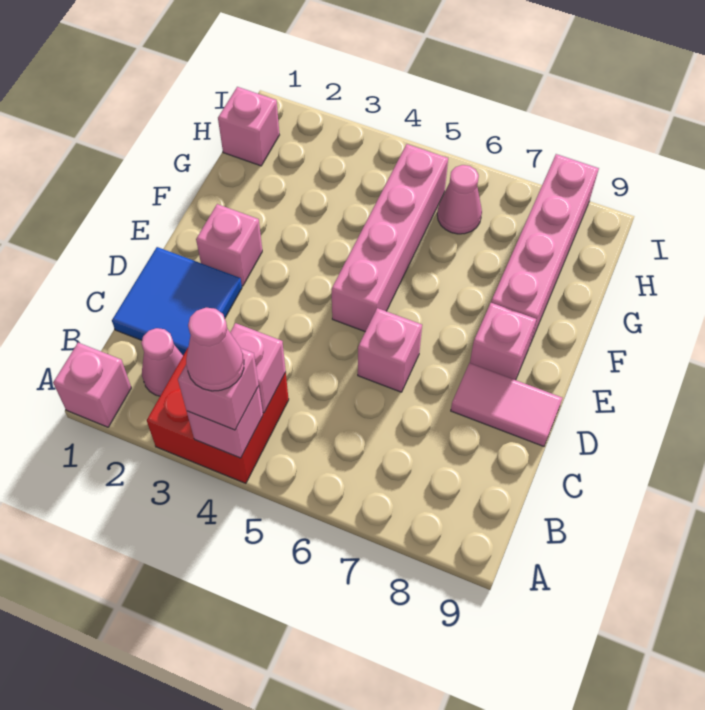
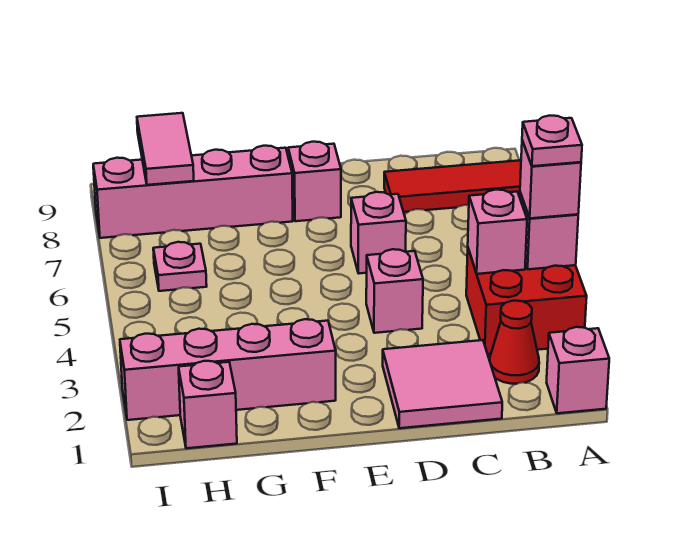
pink 1x1 cone [186,308,244,391] -> pink 1x1 plate [522,116,582,166]
none -> red 1x3 tile [384,160,521,212]
pink 1x1 cone [141,328,183,396] -> red 1x1 cone [490,301,539,384]
blue 2x2 tile [112,247,242,355] -> pink 2x2 tile [383,340,502,428]
pink 1x2 tile [451,363,562,446] -> pink 1x2 tile moved to [137,113,194,185]
pink 1x1 brick [196,204,262,286] -> pink 1x1 brick moved to [366,249,423,333]
pink 1x4 brick [331,144,448,332] -> pink 1x4 brick moved to [120,319,336,420]
pink 1x1 cone [437,165,482,234] -> pink 1x1 plate [153,242,207,291]

